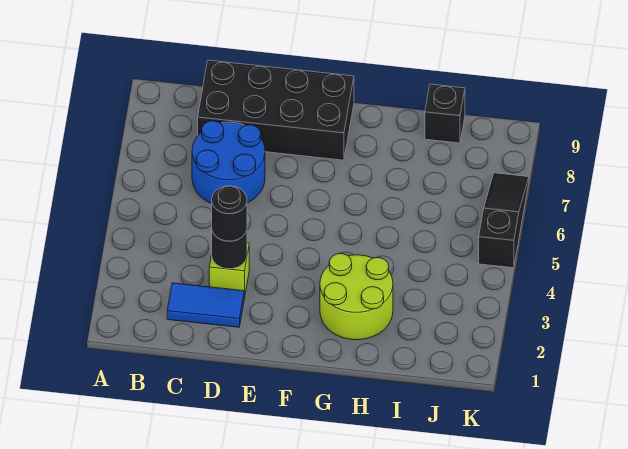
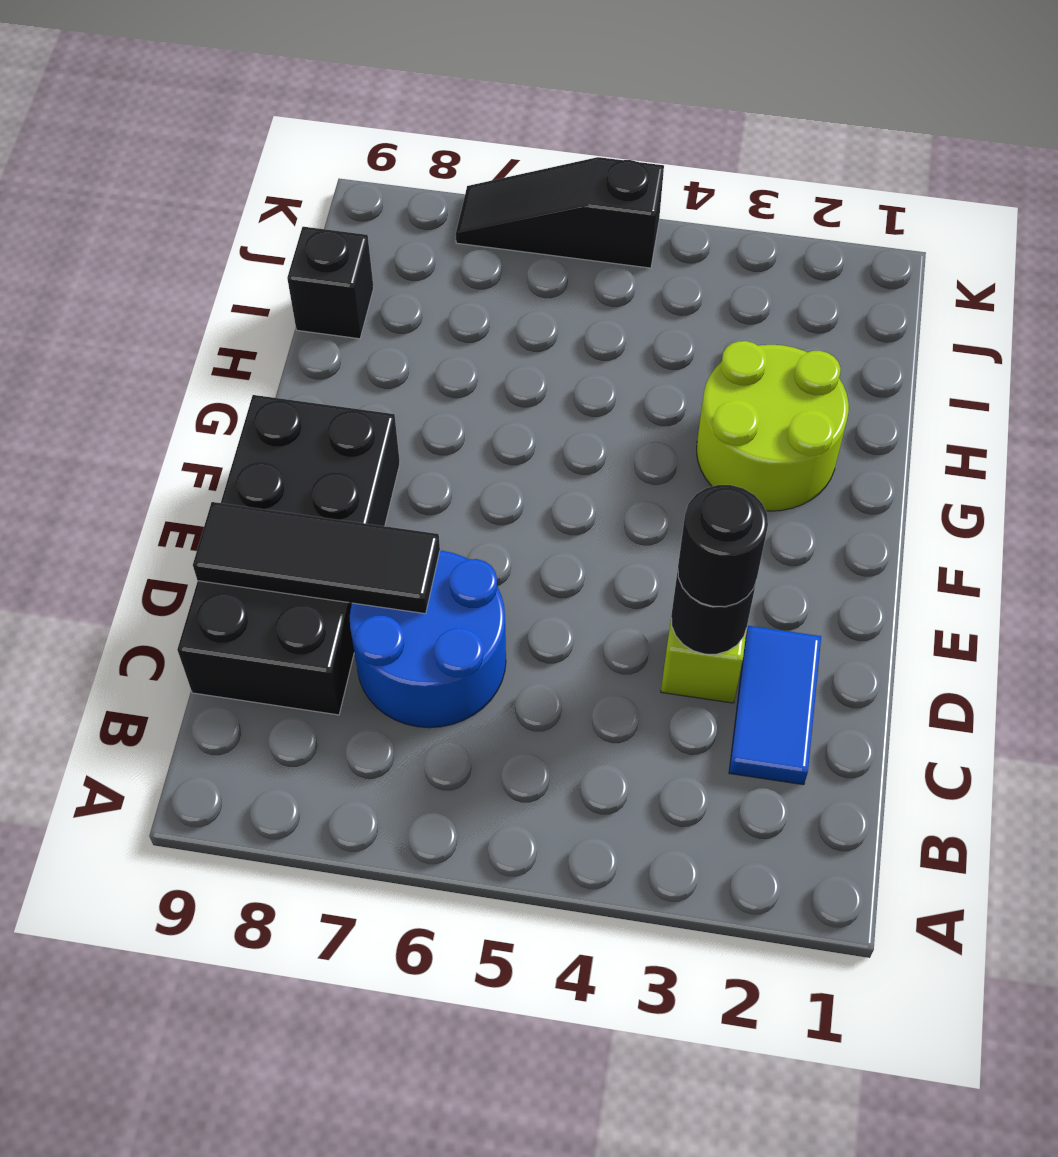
none -> black 1x3 tile [193,502,440,614]

